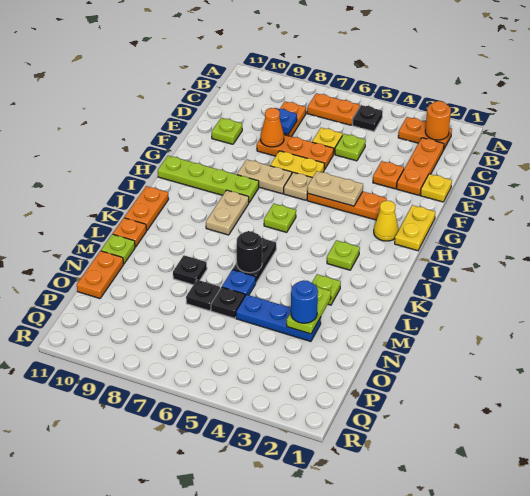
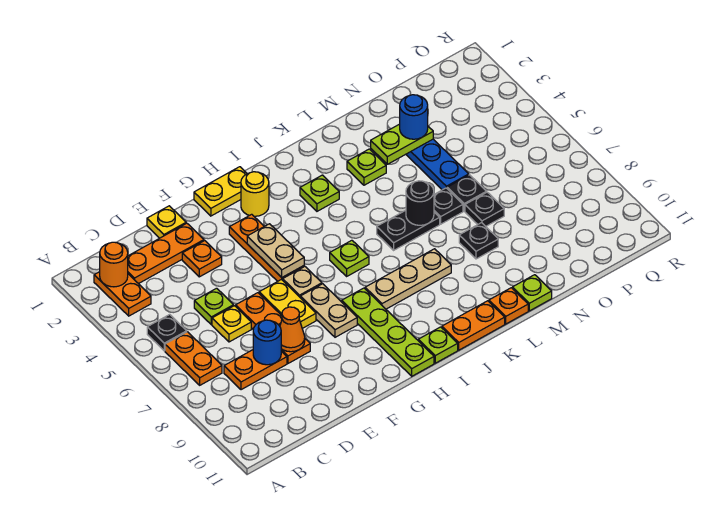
blue 1x1 plate [276,108,297,135] -> blue 1x1 round brick [253,320,281,365]
lime 1x1 plate [212,118,242,144] -> lime 1x1 plate moved to [418,327,458,363]
yellow 1x1 cone [374,201,399,241] -> yellow 1x1 round brick [241,172,269,216]
tan 1x2 plate [206,190,249,235] -> tan 1x3 plate [365,249,451,309]
blue 1x1 plate [222,270,256,296] -> black 1x1 plate [434,188,463,224]
orange 1x2 plate [77,251,124,299] -> none

